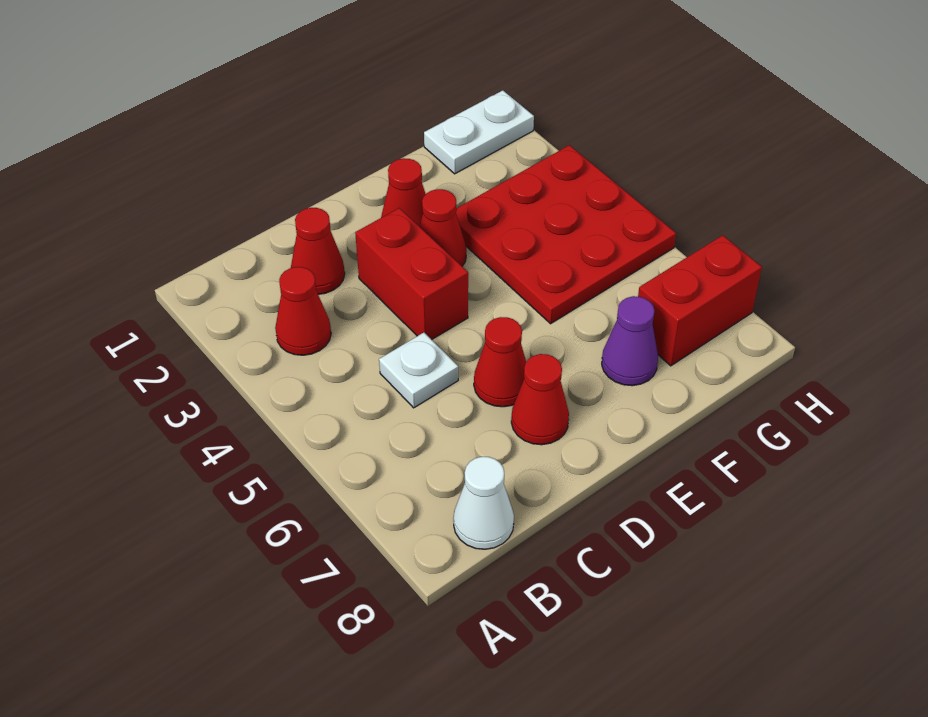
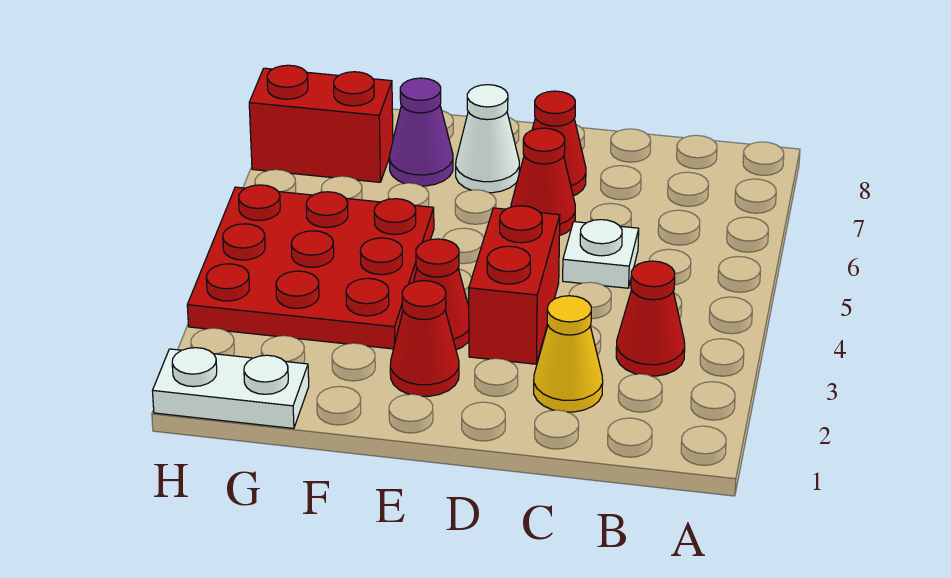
white 1x1 cone [453,457,514,549] -> white 1x1 cone moved to [456,85,519,193]
red 1x1 cone [291,208,345,294] -> yellow 1x1 cone [534,296,603,412]

